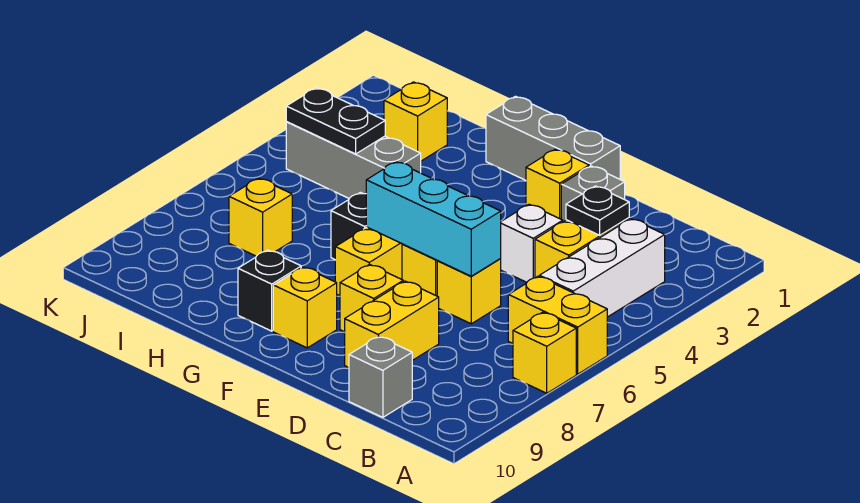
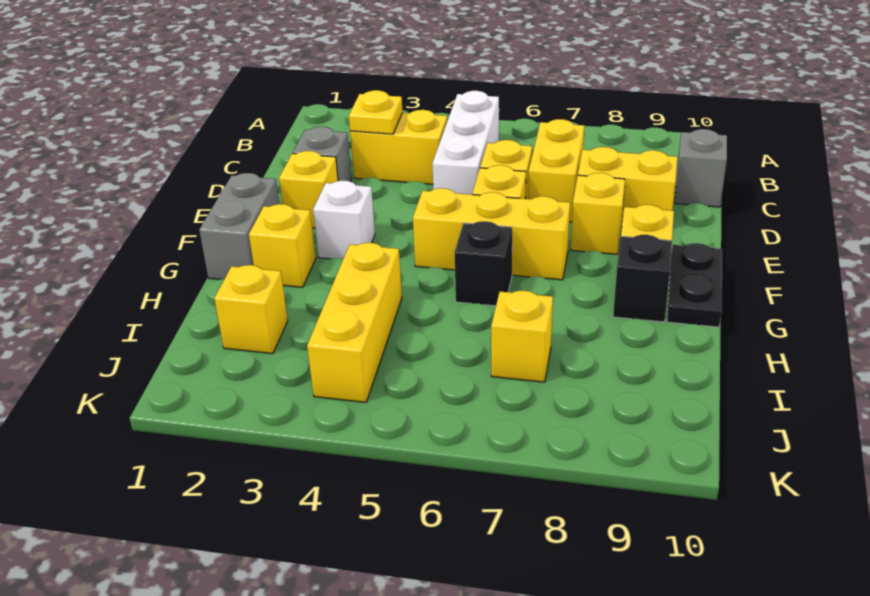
yellow 1x2 brick [508,276,607,374] -> yellow 1x2 brick moved to [528,119,584,222]
yellow 1x1 brick [513,312,576,393] -> yellow 1x1 brick moved to [249,204,316,287]
white 1x3 brick [539,219,665,317] -> white 1x3 brick turned to [432,91,499,195]
black 1x1 plate [566,186,629,235] -> yellow 1x1 plate [349,90,403,134]
white 1x1 brick [500,204,563,282] -> white 1x1 brick moved to [313,181,375,259]
cyan 1x3 brick [366,162,501,276] -> none
grey 1x3 brick [486,96,620,180] -> grey 1x2 brick [199,173,279,280]
grey 1x3 brick [286,122,421,198] -> yellow 1x3 brick [307,243,402,402]
black 1x2 plate [286,88,385,154] -> black 1x2 plate moved to [667,243,722,327]

